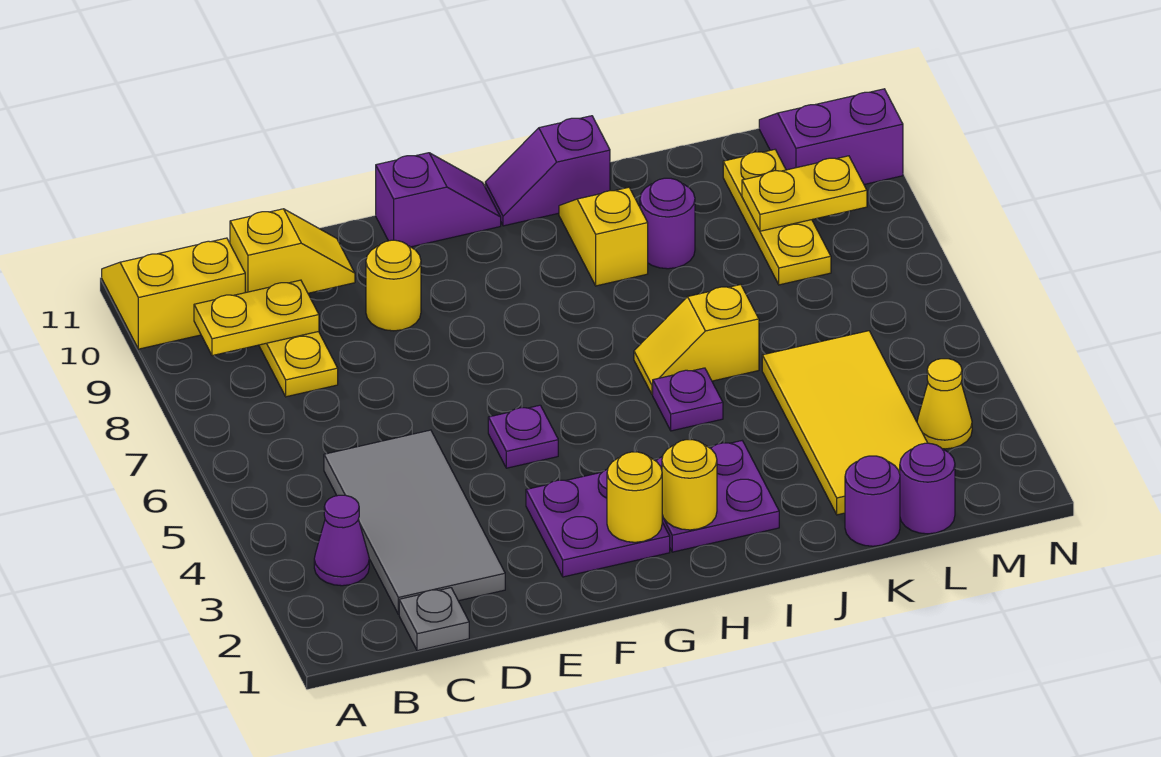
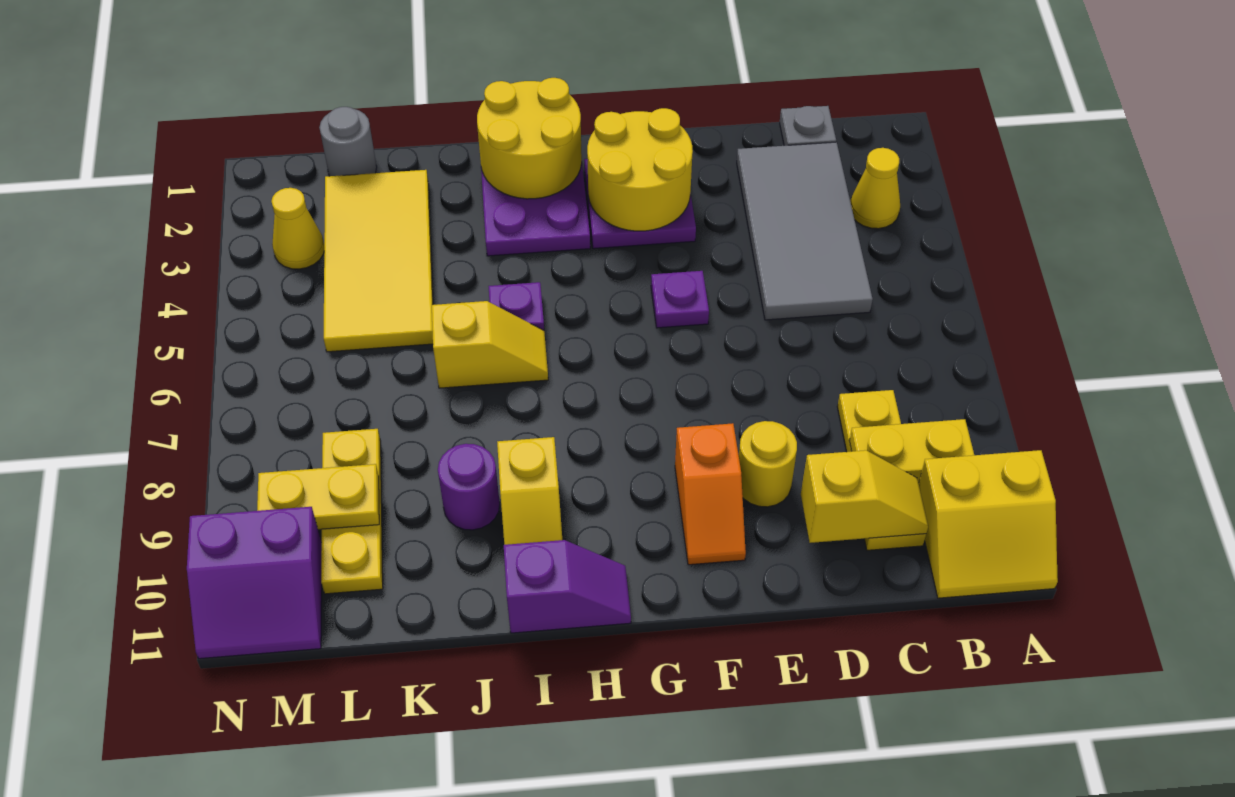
purple 1x1 cone [314,495,369,586] -> yellow 1x1 cone [850,148,900,229]
yellow 1x2 slope [230,209,355,293] -> yellow 1x2 slope turned to [801,450,928,543]
none -> orange 1x2 slope [675,423,746,565]
purple 1x2 slope [376,153,501,247] -> none
yellow 1x1 round brick [607,452,662,542] -> yellow 2x2 round brick [587,108,693,231]
yellow 1x1 round brick [662,440,717,530] -> yellow 2x2 round brick [477,78,582,199]
purple 1x1 round brick [845,456,900,546] -> none
purple 1x1 round brick [900,443,955,534] -> grey 1x1 round brick [319,107,377,176]

